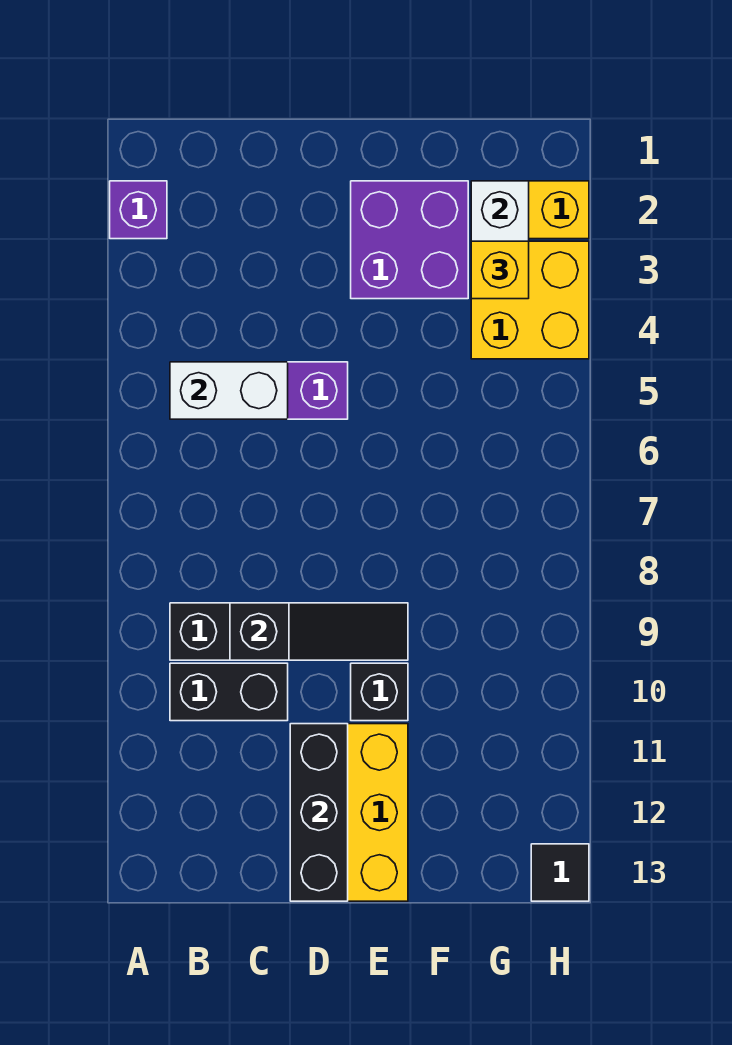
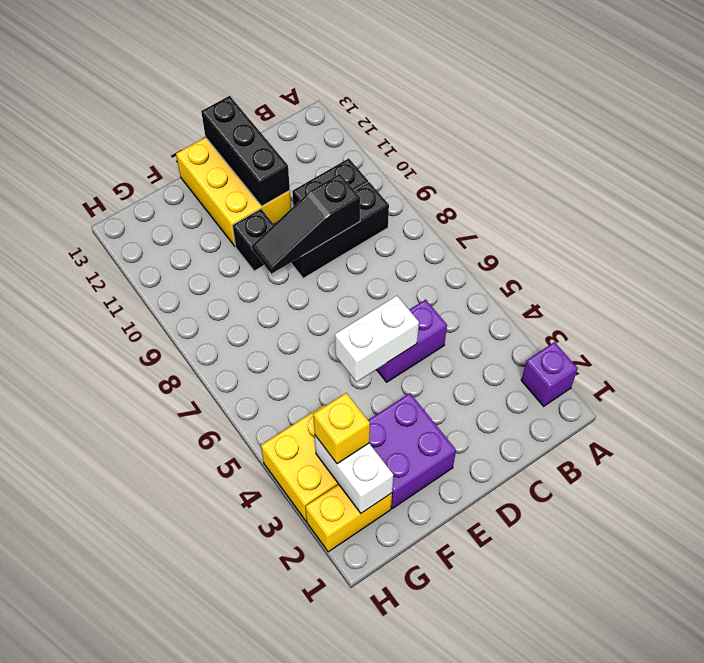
white 1x2 brick [170,362,288,419] -> white 1x2 brick moved to [335,296,419,382]
black 1x1 tile [531,844,589,901] -> none

